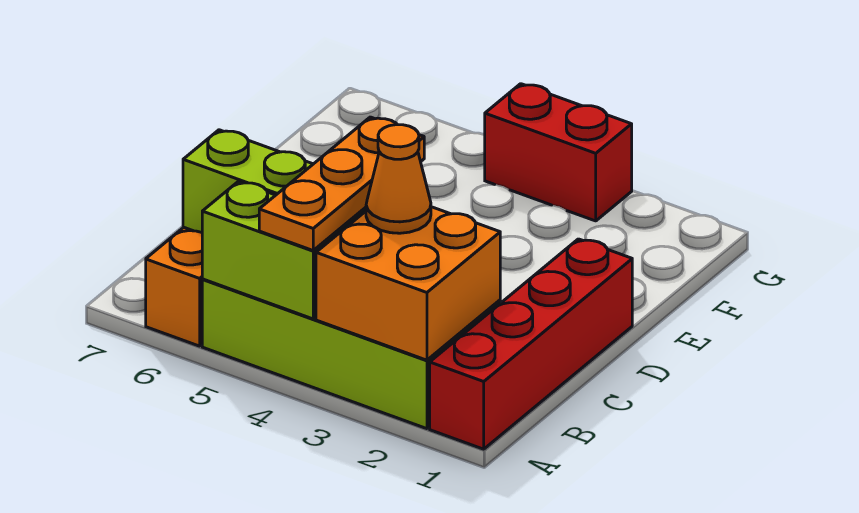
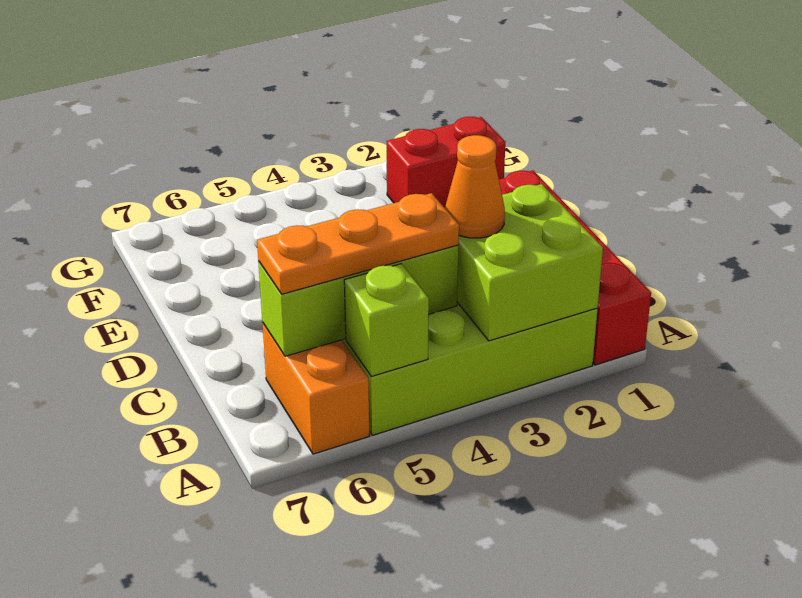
orange 2x2 brick [316,207,500,360] -> lime 2x2 brick [457,184,603,341]
lime 1x2 brick [202,182,349,319] -> lime 1x1 brick [344,264,429,376]
orange 1x3 plate [259,117,424,250] -> orange 1x3 plate turned to [257,193,459,294]
red 1x2 brick [485,84,632,221] -> red 1x2 brick moved to [387,117,505,208]

